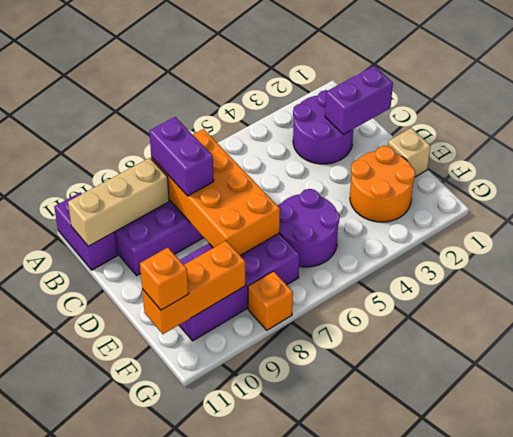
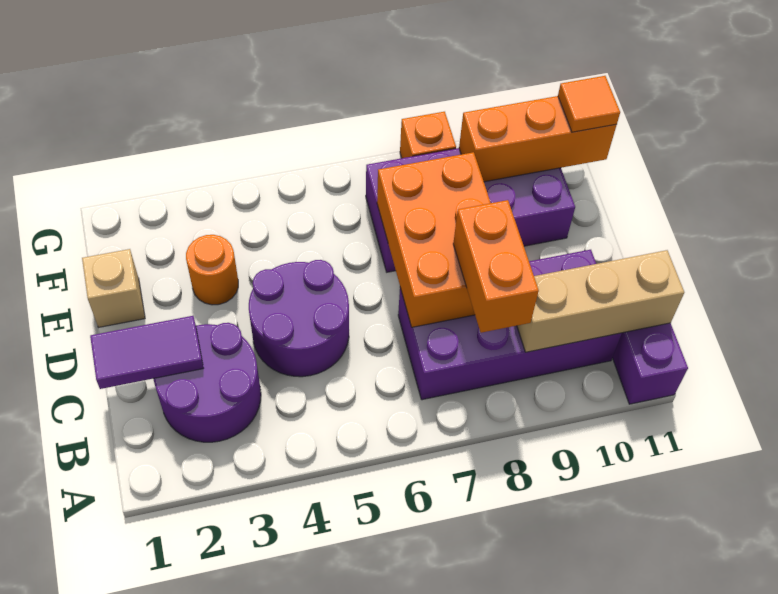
orange 2x4 brick [151,129,280,256] -> orange 2x3 brick [377,152,491,327]
purple 1x2 brick [149,117,214,196] -> orange 1x2 brick [453,200,539,333]
purple 1x2 brick [325,66,393,135] -> purple 1x2 tile [90,316,203,389]
orange 2x2 round brick [350,146,415,222] -> orange 1x1 round brick [186,235,238,305]
purple 2x2 round brick [277,189,340,267] -> purple 2x2 round brick moved to [249,260,349,377]
orange 1x1 brick [140,248,189,310] -> orange 1x1 tile [558,76,620,132]

